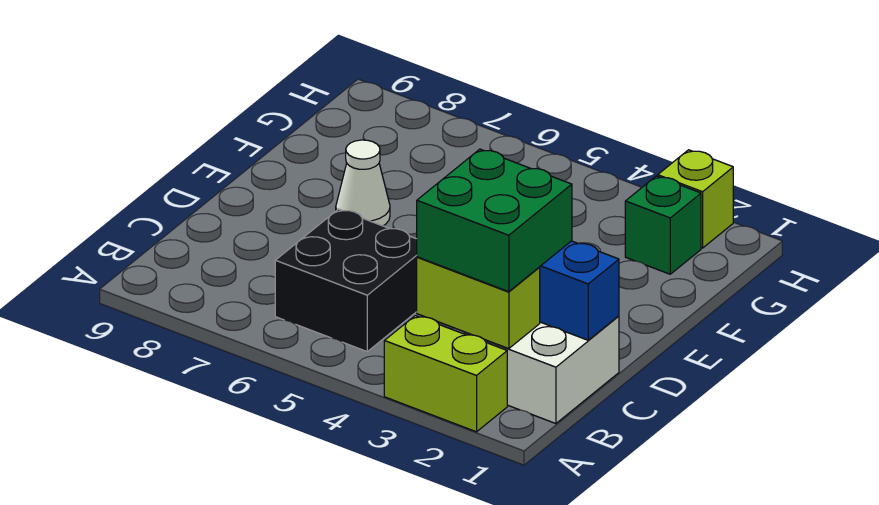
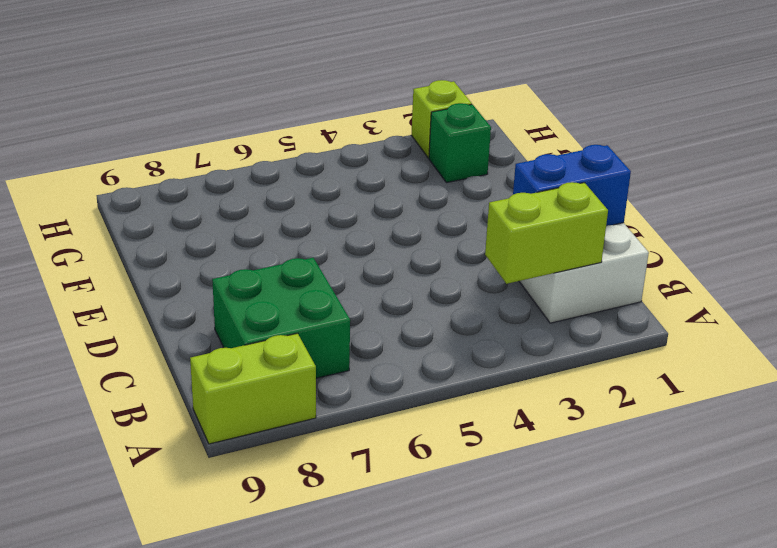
lime 1x2 brick [384,316,507,432] -> lime 1x2 brick moved to [190,333,316,444]
green 2x2 brick [417,149,572,292] -> green 2x2 brick moved to [212,258,350,378]
black 2x2 brick [275,209,417,351] -> none
white 1x1 cone [336,140,390,226] -> none

